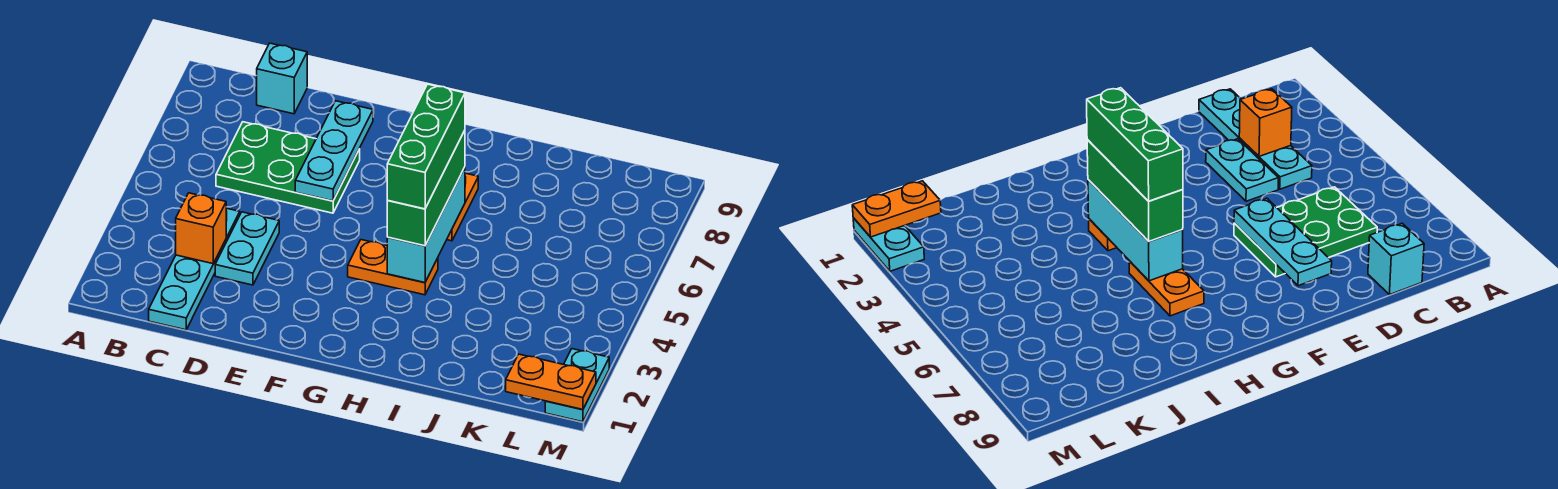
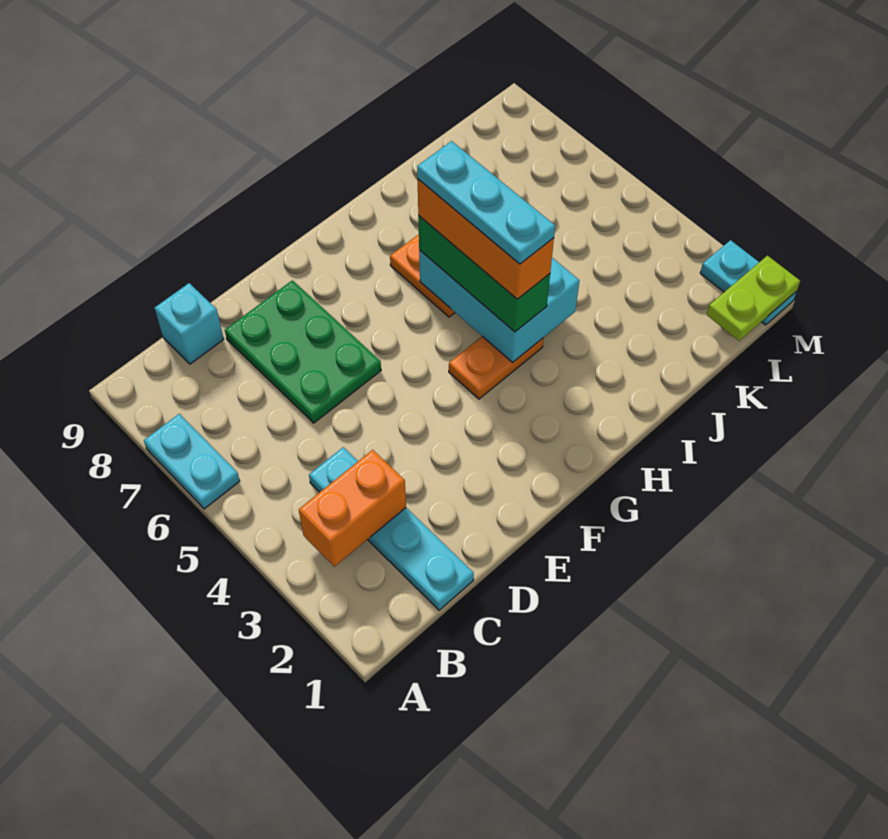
orange 1x1 brick [176,193,226,264] -> orange 1x2 brick [299,450,406,567]
green 2x3 plate [216,122,360,213] -> green 2x3 plate turned to [225,280,381,423]
cyan 1x2 plate [215,212,279,285] -> cyan 1x2 plate moved to [144,414,240,509]
cyan 1x3 plate [295,101,373,201] -> cyan 1x3 plate moved to [417,141,555,264]
cyan 1x3 brick [387,167,465,283] -> cyan 2x3 brick [419,250,580,363]
green 1x3 brick [387,84,465,209] -> orange 1x3 brick [418,179,554,299]
orange 1x2 plate [506,354,596,410] -> lime 1x2 plate [707,256,800,341]

